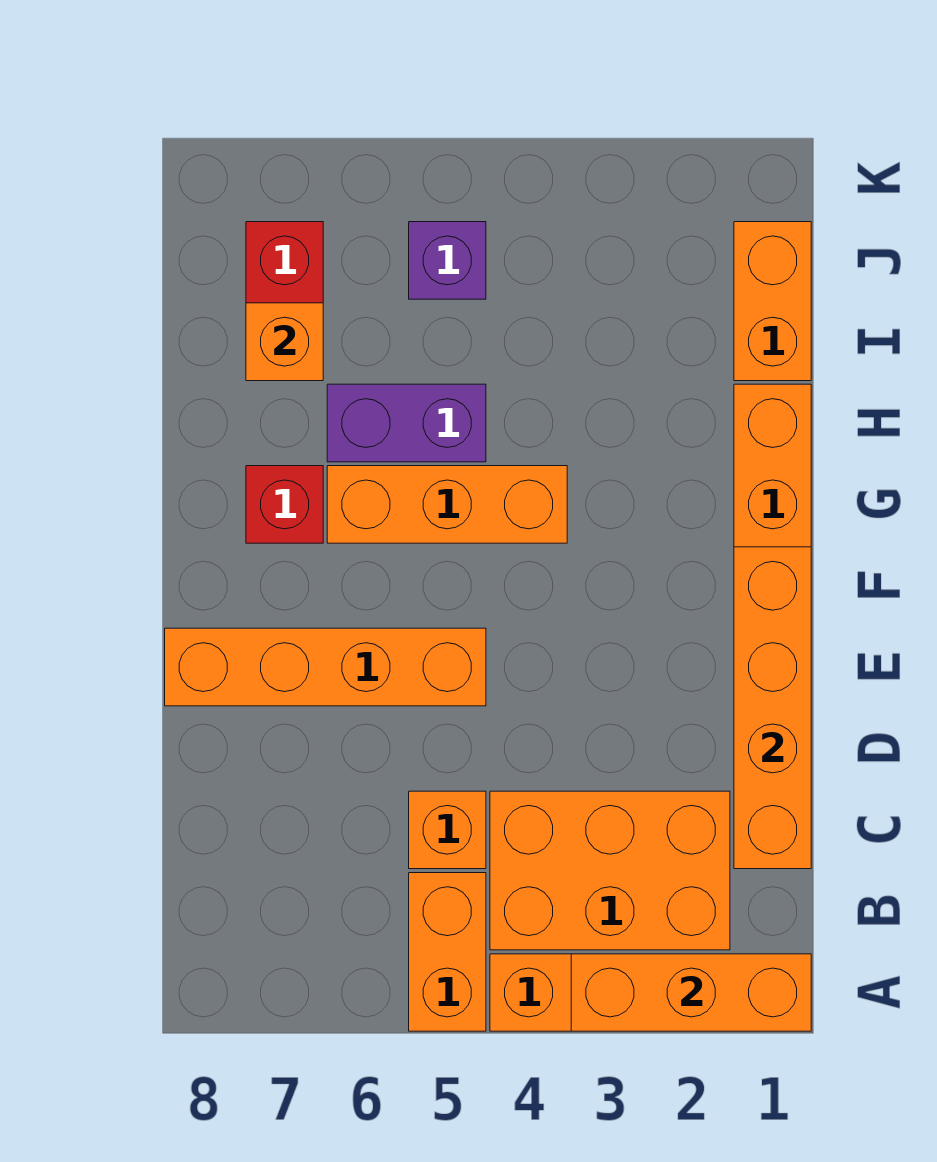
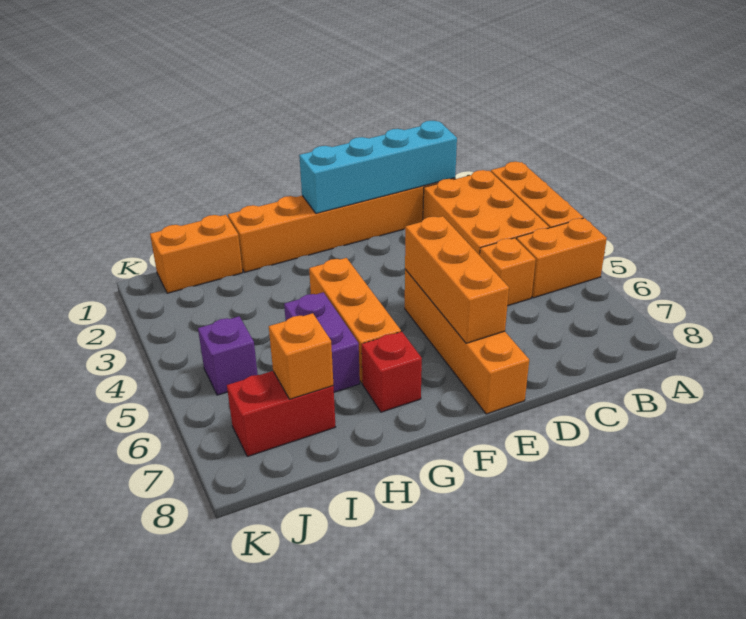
orange 1x3 brick [571,954,811,1031] -> orange 1x3 brick moved to [405,216,509,343]
orange 1x4 brick [734,547,811,869] -> cyan 1x4 brick [299,121,457,213]

